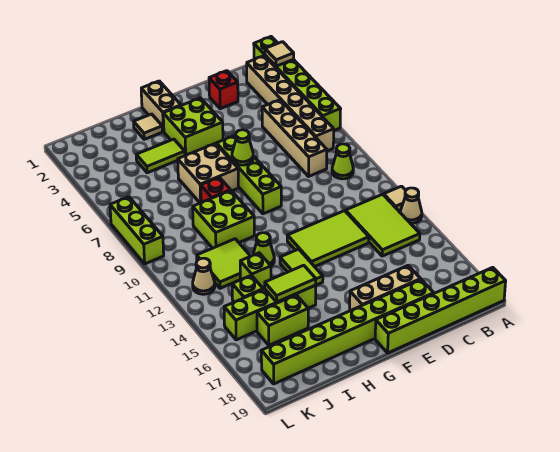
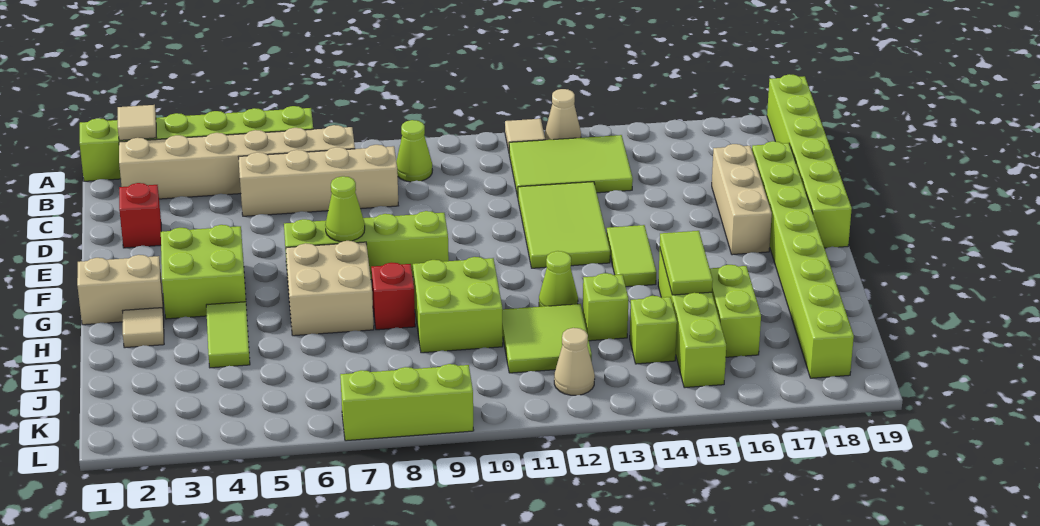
lime 1x2 tile [280,249,323,285] -> lime 1x2 tile turned to [607,225,656,287]

